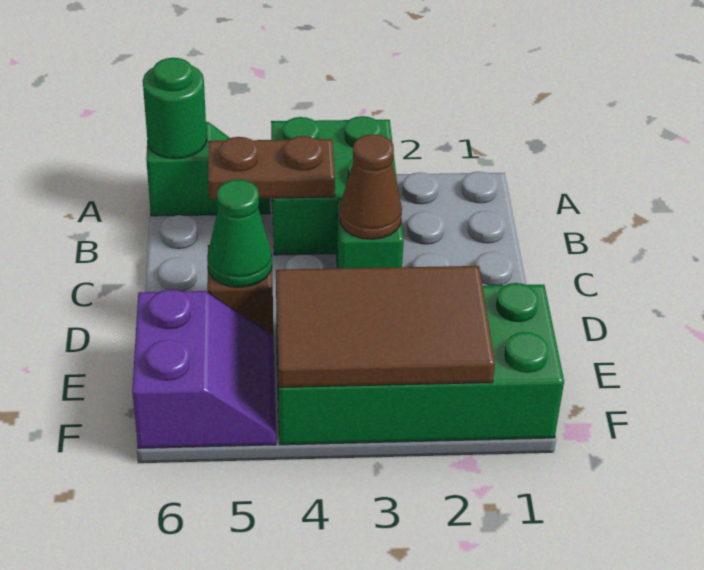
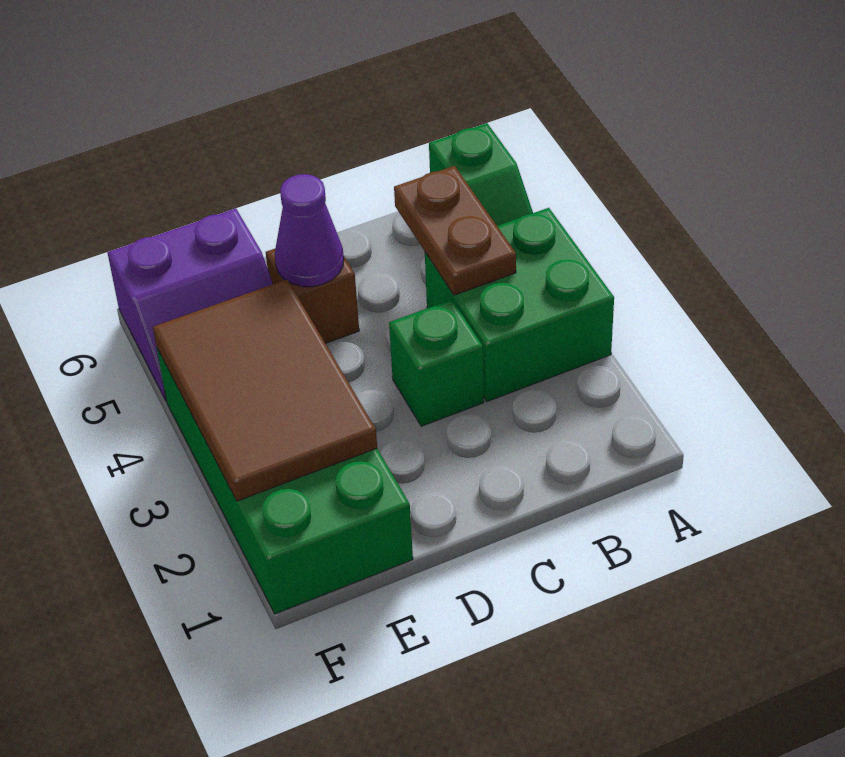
green 1x1 round brick [143,58,207,159] -> none
brown 1x1 cone [339,134,402,239] -> none
green 1x1 cone [207,180,272,287] -> purple 1x1 cone [275,174,344,287]

